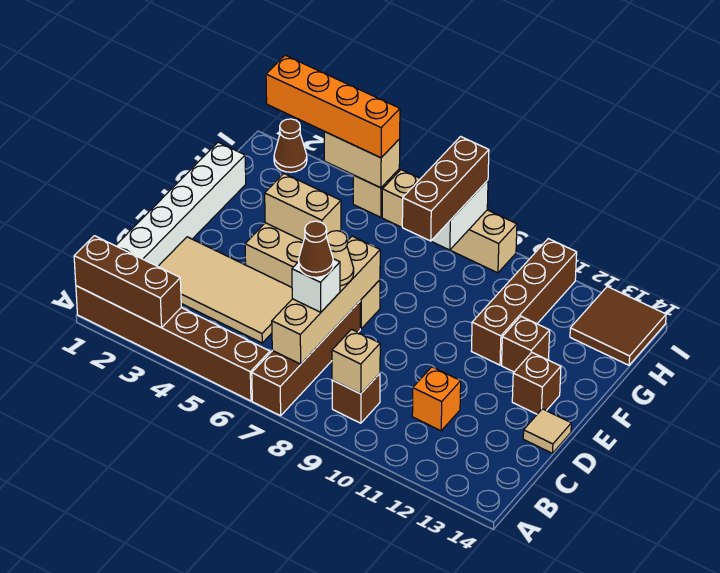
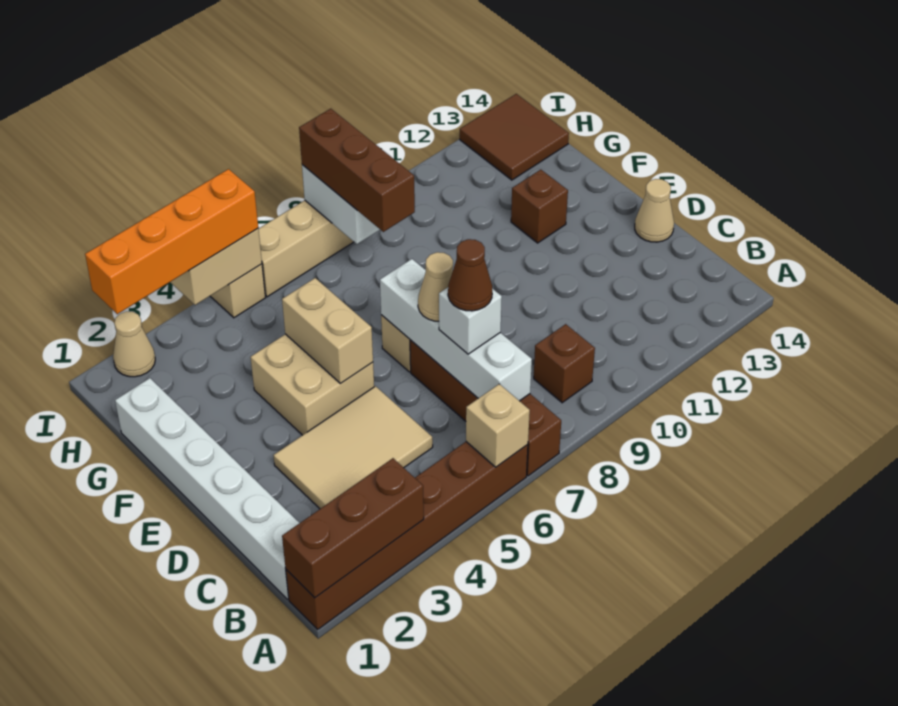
tan 1x4 brick [272,236,380,364] -> white 1x4 brick [380,259,532,401]
tan 1x1 brick [332,329,380,394] -> tan 1x1 brick moved to [466,384,530,467]
tan 2x4 tile [158,237,292,343] -> tan 2x3 tile [273,386,433,509]
orange 1x1 brick [412,367,461,431] -> none
tan 1x1 tile [523,409,571,453] -> tan 1x1 cone [635,179,674,242]
brown 1x1 brick [512,353,561,414] -> none
tan 1x2 brick [265,174,341,241] -> tan 1x2 brick turned to [282,278,373,384]
brown 1x4 brick [471,239,577,365] -> none
brown 1x1 cone [274,119,307,172] -> tan 1x1 cone [113,311,155,377]

